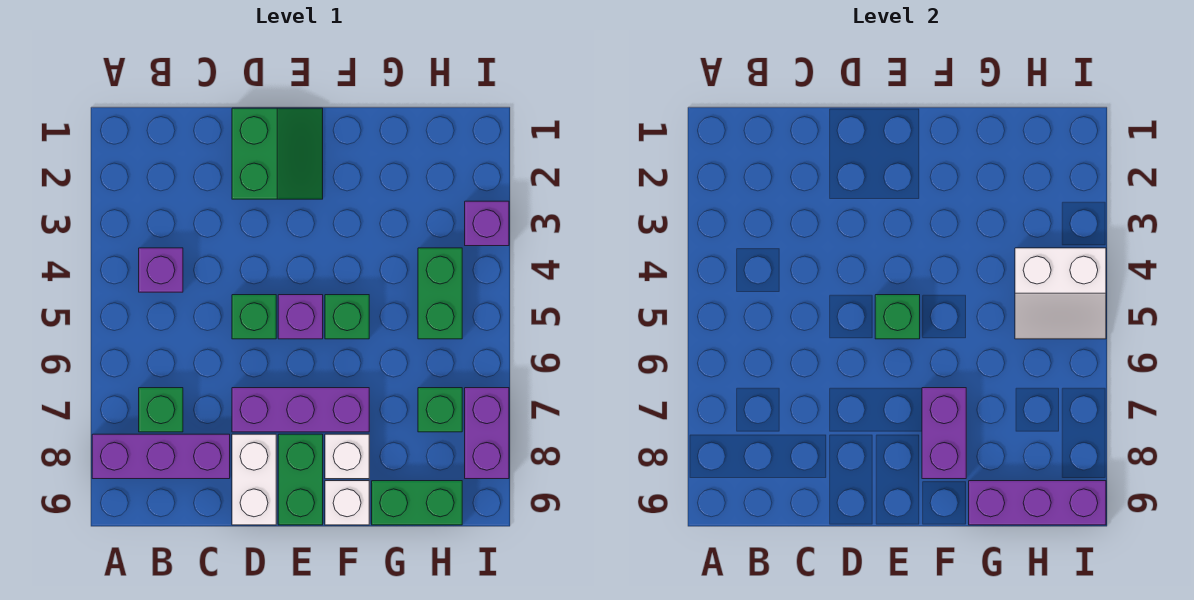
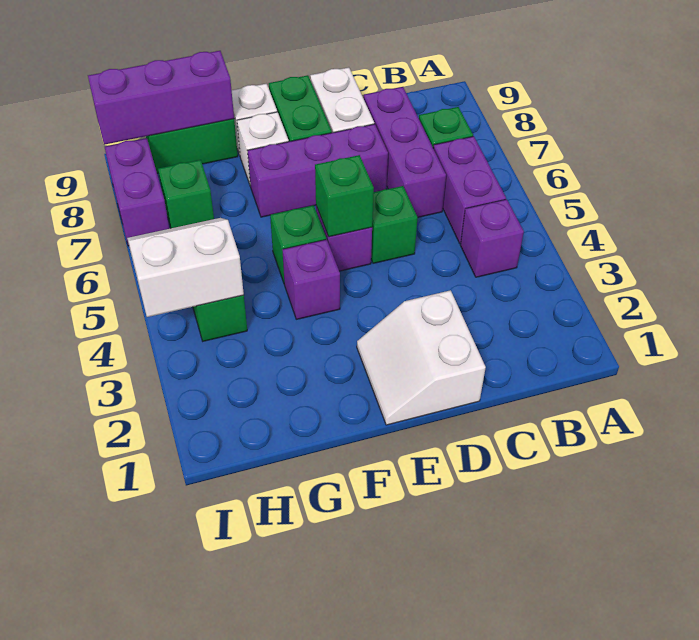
purple 1x3 brick [92,434,230,479] -> purple 1x3 brick turned to [364,87,446,217]
green 2x2 slope [232,108,323,199] -> white 2x2 slope [357,290,486,425]
purple 1x2 brick [922,388,966,479] -> purple 1x2 brick moved to [433,136,506,244]
purple 1x1 brick [465,201,509,246] -> purple 1x1 brick moved to [283,239,340,319]

